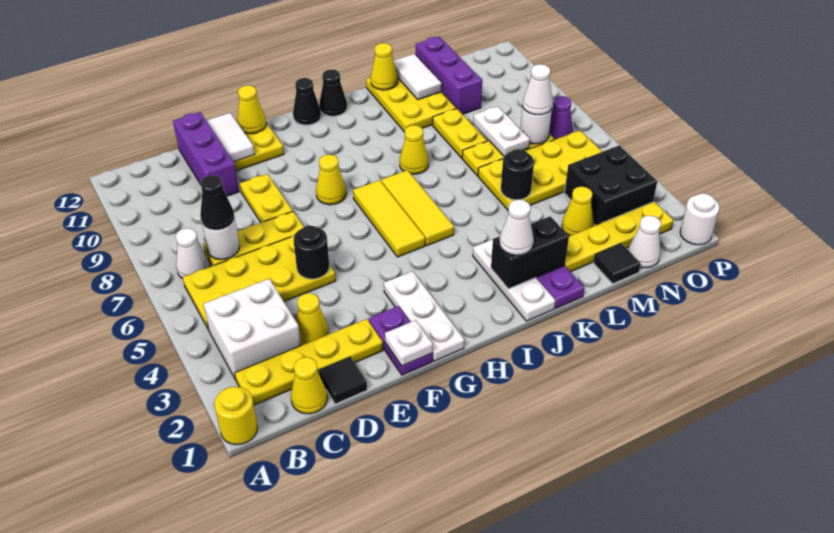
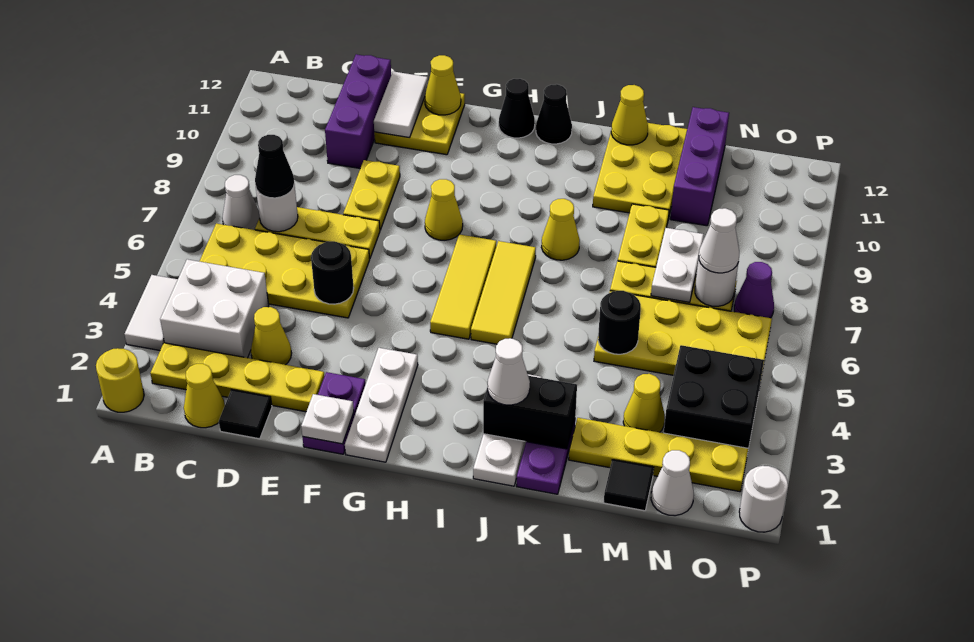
white 1x2 tile [394,54,442,100] -> white 1x2 tile moved to [124,275,178,350]

